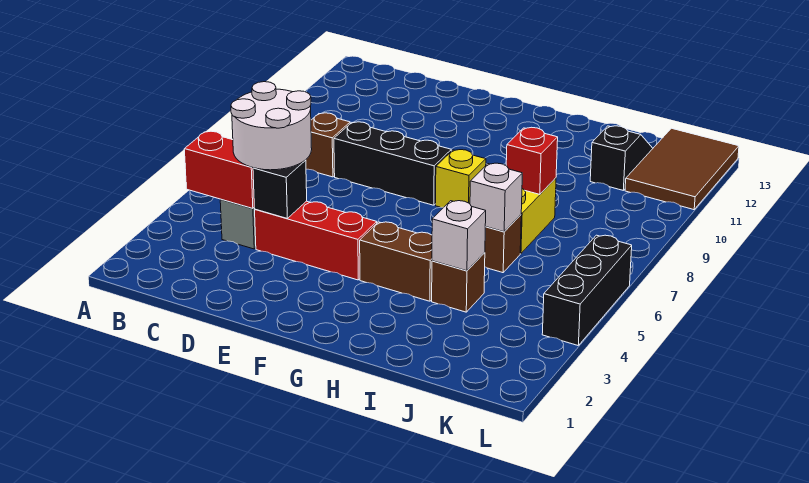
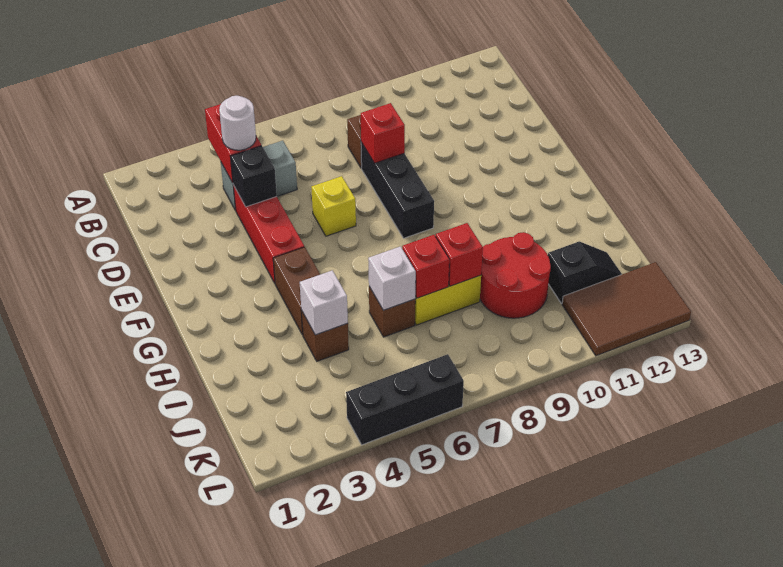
white 2x2 round brick [231,82,312,170] -> white 1x1 round brick [219,96,256,150]
none -> red 1x1 brick [361,103,405,163]
yellow 1x1 brick [436,150,486,207] -> yellow 1x1 brick moved to [311,176,356,236]
none -> red 1x1 brick [402,235,449,298]
none -> red 2x2 round brick [480,232,551,318]

